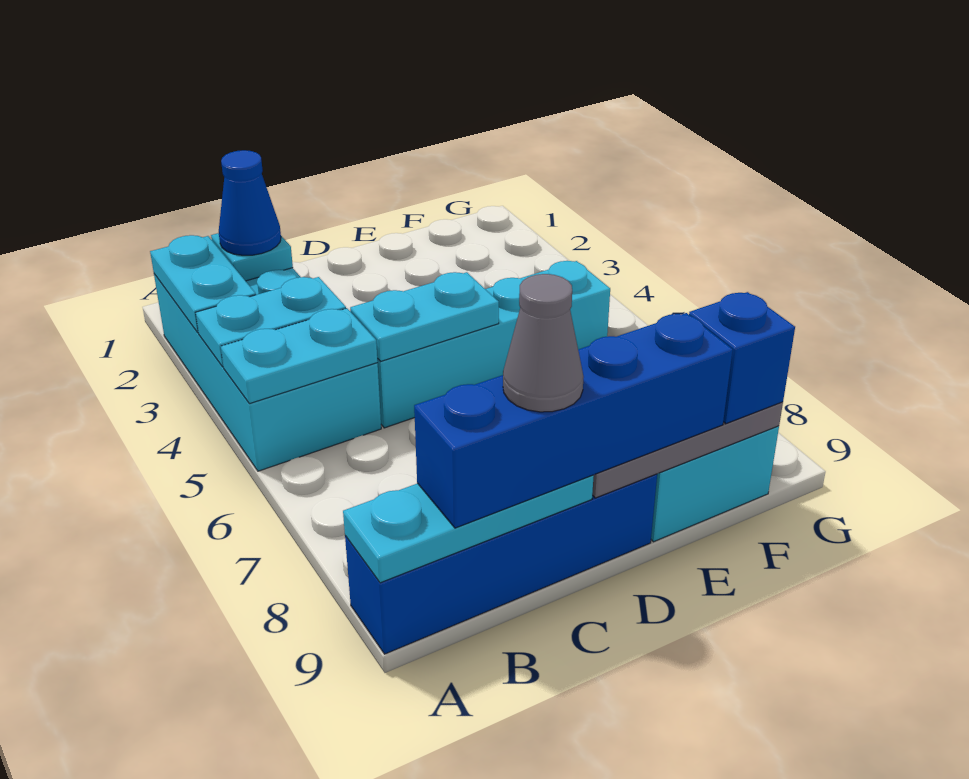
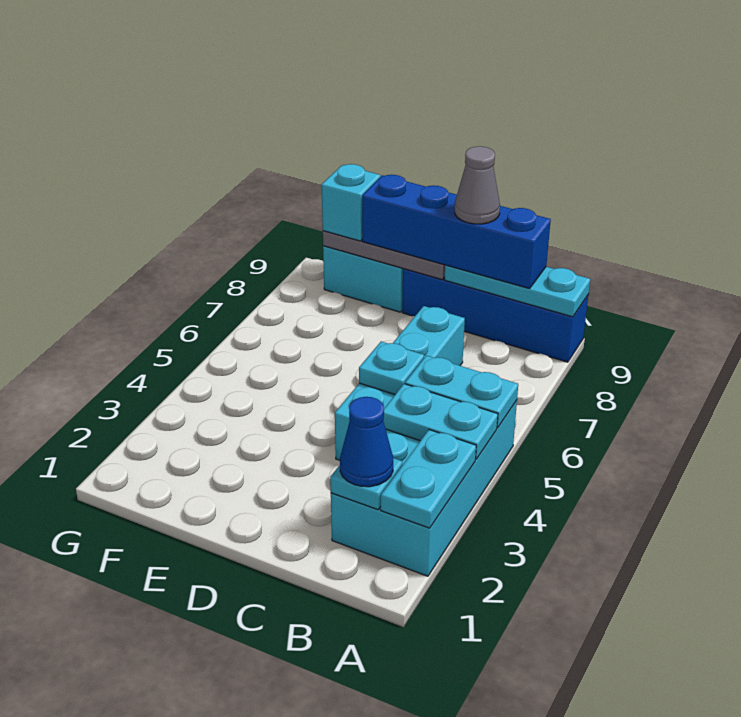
cyan 1x4 brick [377,261,610,428] -> cyan 1x4 brick turned to [335,306,465,460]
cyan 1x2 plate [350,272,499,361] -> cyan 1x1 plate [359,341,424,395]
blue 1x1 brick [689,292,795,424] -> cyan 1x1 brick [322,164,380,241]

